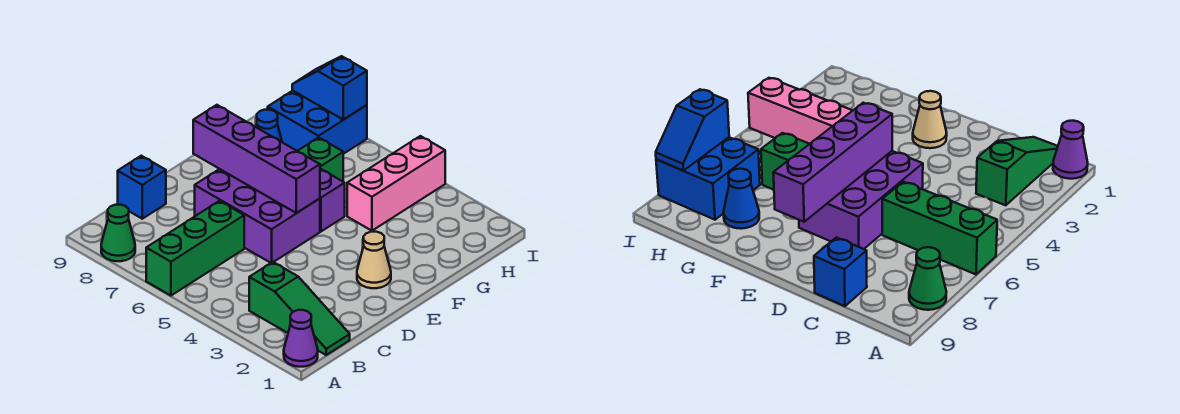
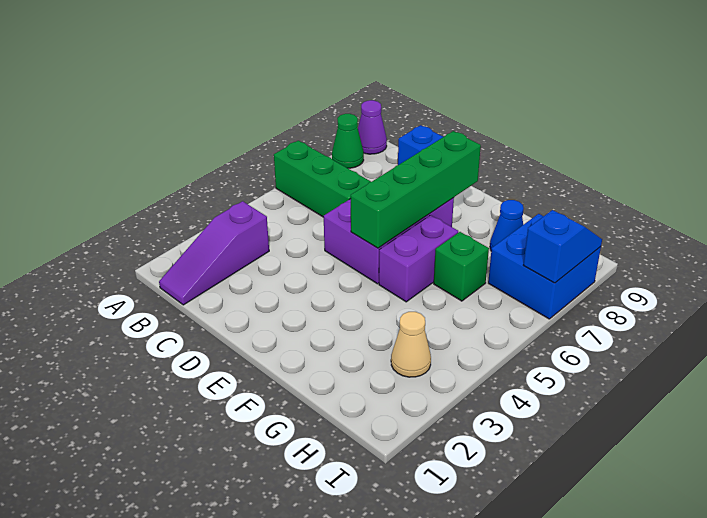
purple 1x1 cone [284,310,318,367] -> purple 1x1 cone moved to [358,100,387,154]
green 1x3 slope [249,262,350,355] -> purple 1x3 slope [159,201,269,305]
tan 1x1 cone [357,232,391,288] -> tan 1x1 cone moved to [391,312,431,377]
purple 1x4 brick [193,105,320,213] -> green 1x4 brick [351,131,481,248]
pink 1x3 brick [347,136,445,231] -> none

